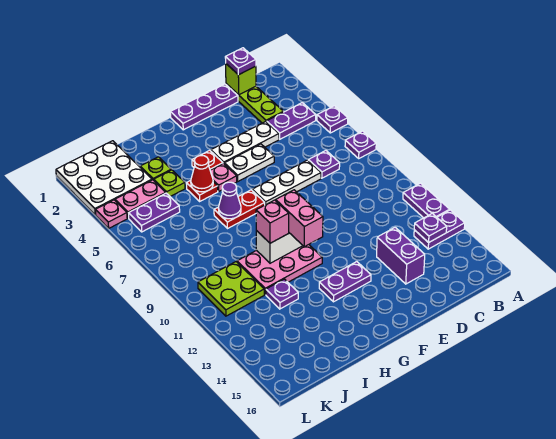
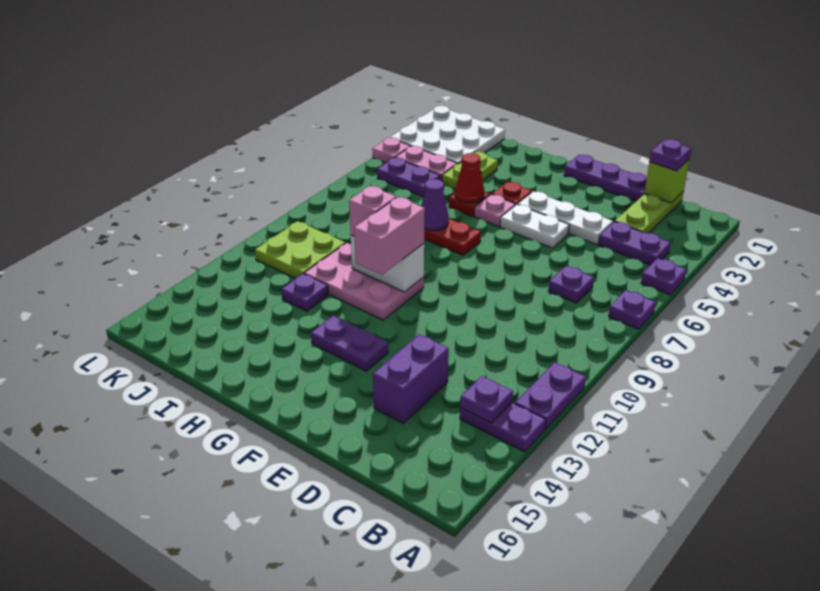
white 1x3 plate [252,160,321,205] -> none

